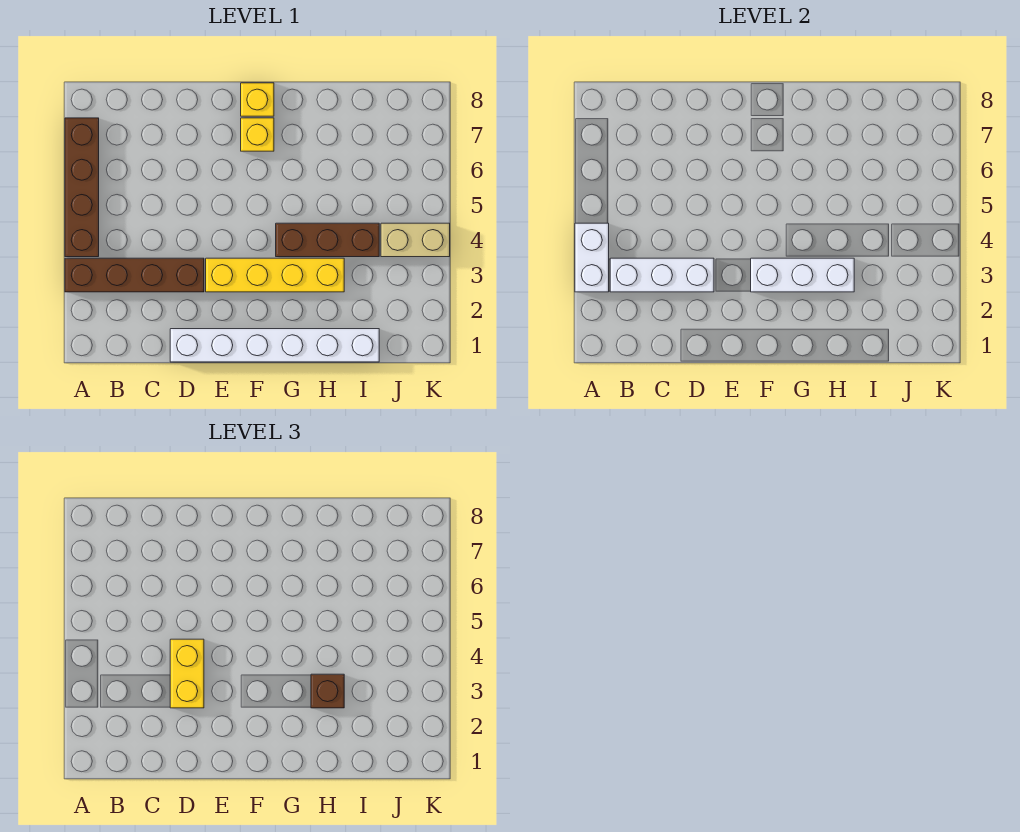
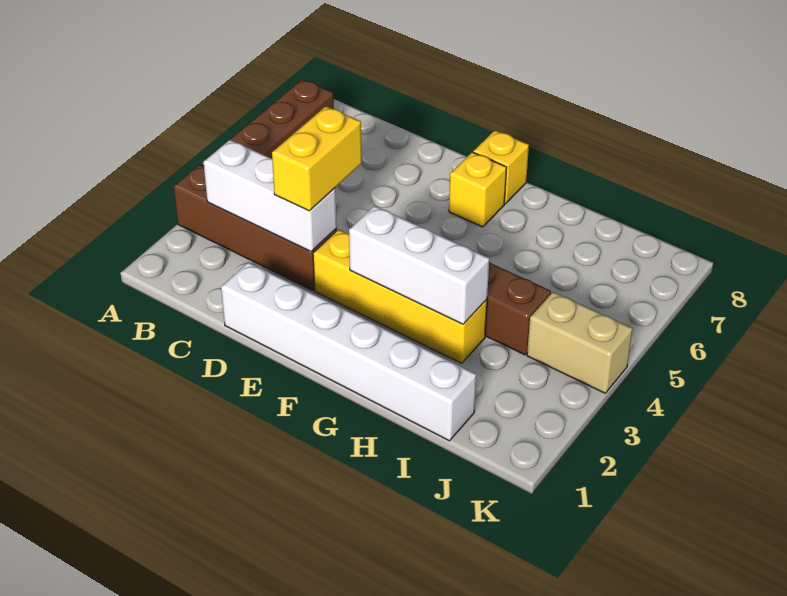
white 1x2 brick [575,223,609,292] -> none
brown 1x1 brick [311,674,344,708] -> none

